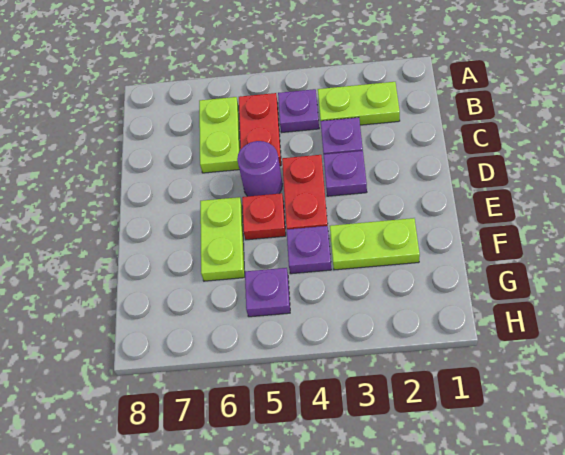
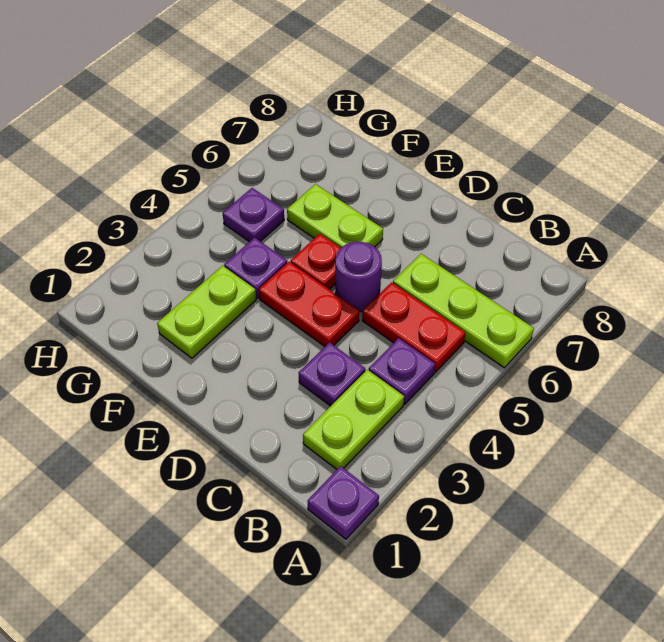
lime 1x2 plate [199,97,240,173] -> lime 1x3 plate [393,254,534,368]
purple 1x1 plate [323,151,367,196] -> purple 1x1 plate moved to [308,466,379,539]

